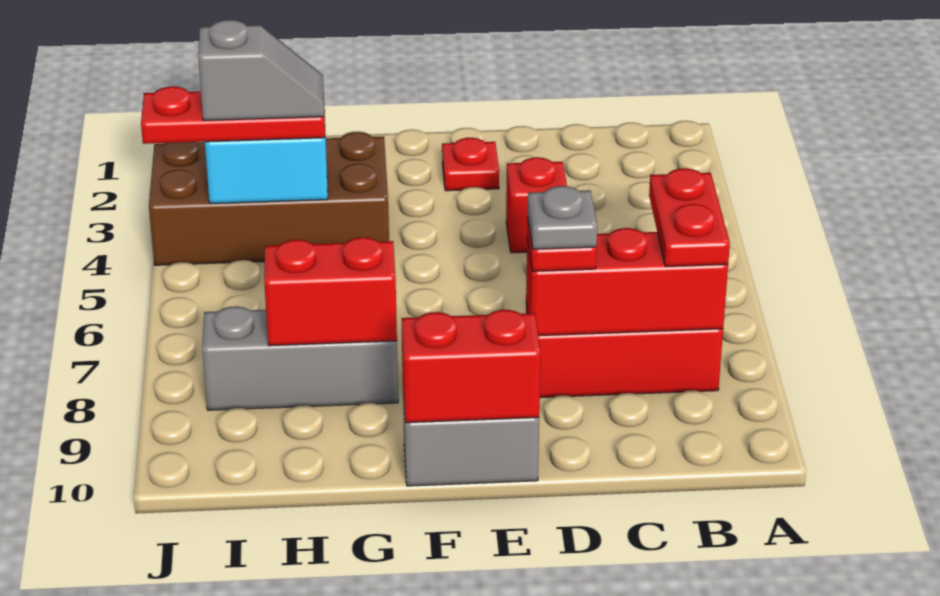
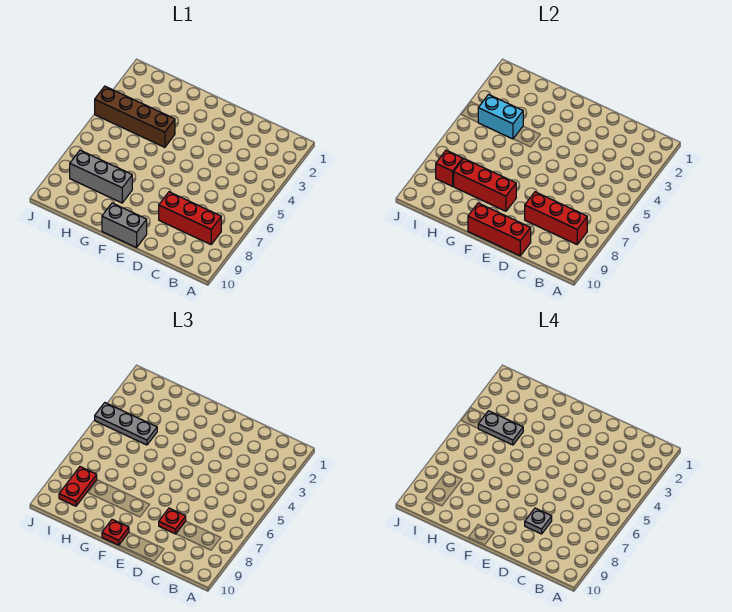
red 1x2 plate [649,168,730,267] -> red 1x2 plate moved to [59,467,97,506]
red 1x1 brick [506,157,567,253] -> red 1x1 brick moved to [436,150,463,186]
red 1x1 plate [442,138,499,191] -> red 1x1 plate moved to [102,519,129,545]
red 1x2 brick [401,310,541,423] -> red 1x3 brick [468,203,531,256]
brown 2x4 brick [149,132,389,265] -> brown 1x4 brick [95,86,175,147]
red 1x2 brick [264,237,397,346] -> red 1x3 brick [454,159,516,211]
red 1x3 plate [141,87,325,144] -> grey 1x3 plate [95,403,157,445]
grey 1x2 slope [198,20,324,121] -> grey 1x2 plate [478,411,523,445]

